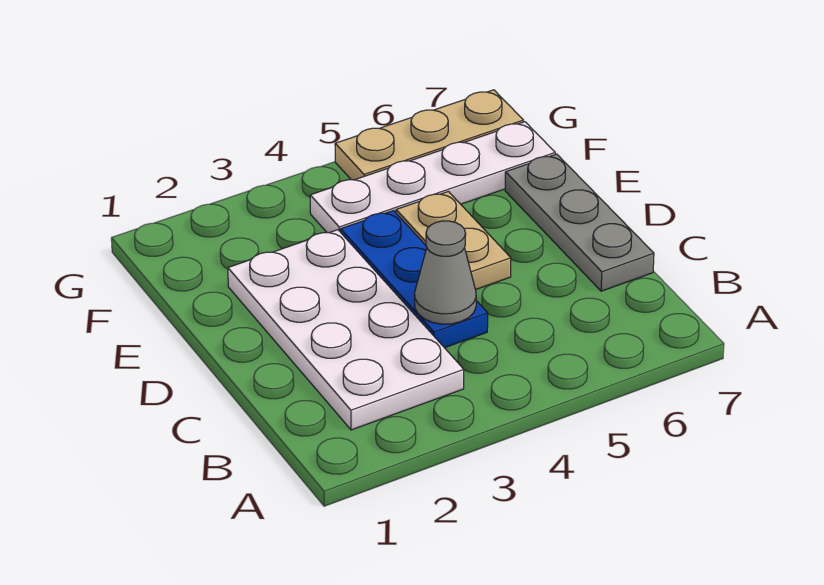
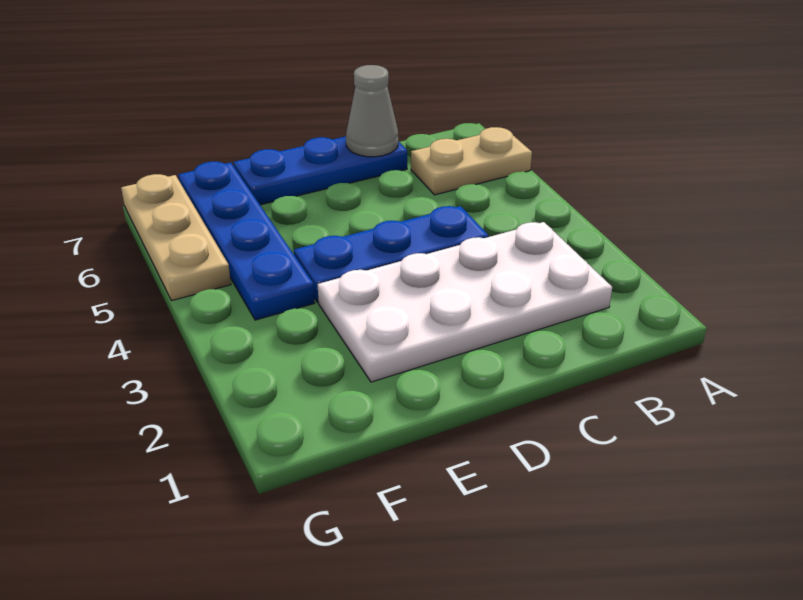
grey 1x1 cone [415,221,476,324] -> grey 1x1 cone moved to [346,65,398,157]
grey 1x3 plate [505,154,654,291] -> blue 1x3 plate [234,136,407,205]
tan 1x2 plate [396,192,511,290] -> tan 1x2 plate moved to [411,127,532,195]
white 1x4 plate [310,122,555,233] -> blue 1x4 plate [178,162,315,320]

